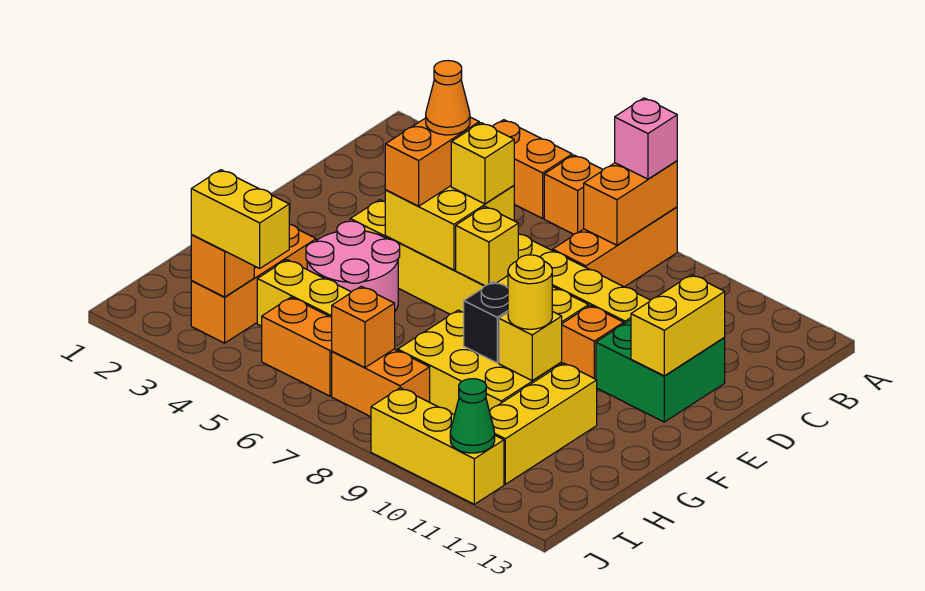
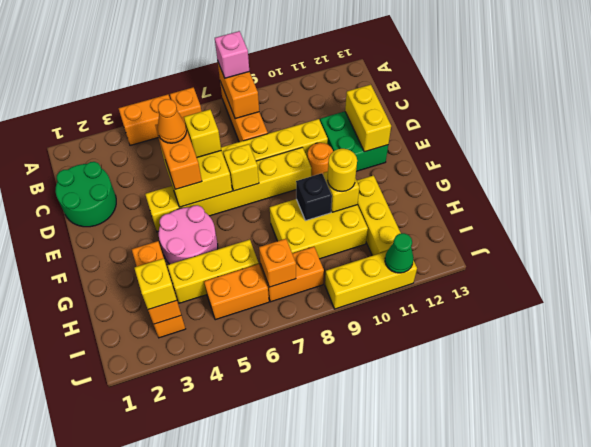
none -> green 2x2 round brick [56,162,116,227]
orange 1x1 brick [562,306,624,379] -> orange 1x1 round brick [307,143,333,176]
yellow 1x2 brick [191,170,289,268] -> yellow 1x1 brick [134,258,177,310]

